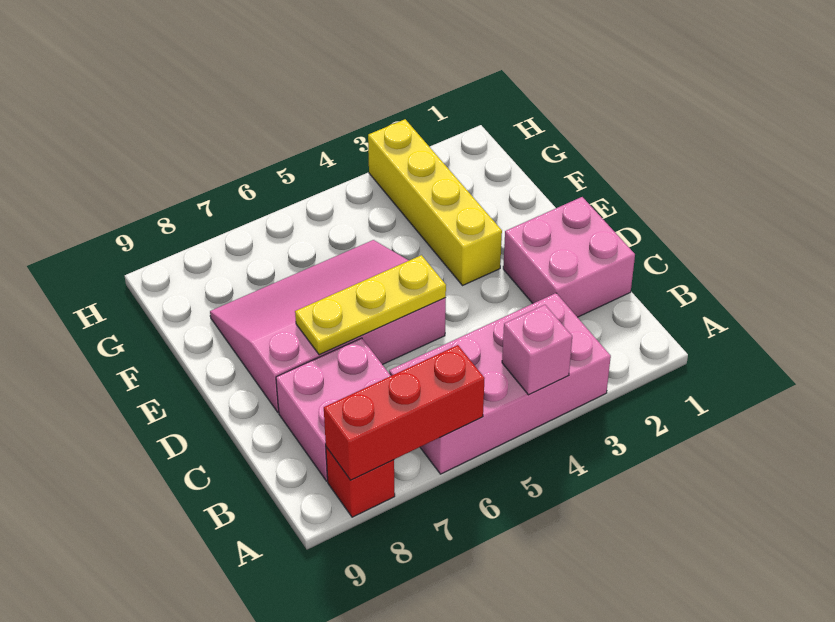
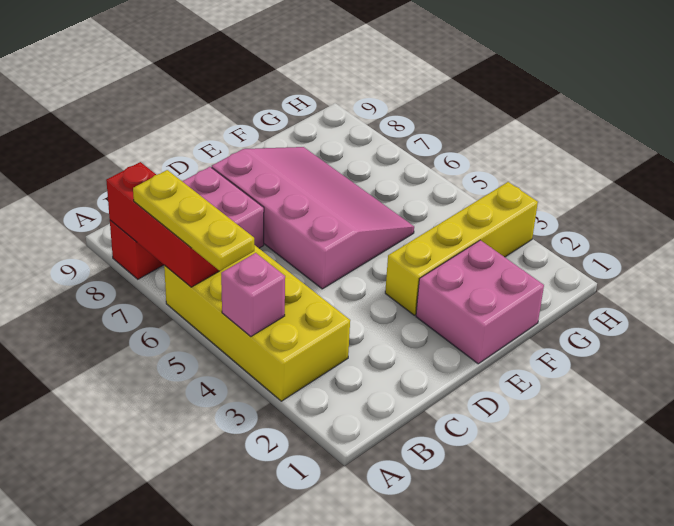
pink 2x4 brick [389,293,611,474] -> yellow 2x4 brick [164,245,350,401]
pink 2x2 brick [503,197,635,317] -> pink 2x2 brick moved to [416,240,544,364]
yellow 1x3 plate [295,255,446,355] -> yellow 1x3 plate moved to [133,170,254,271]

